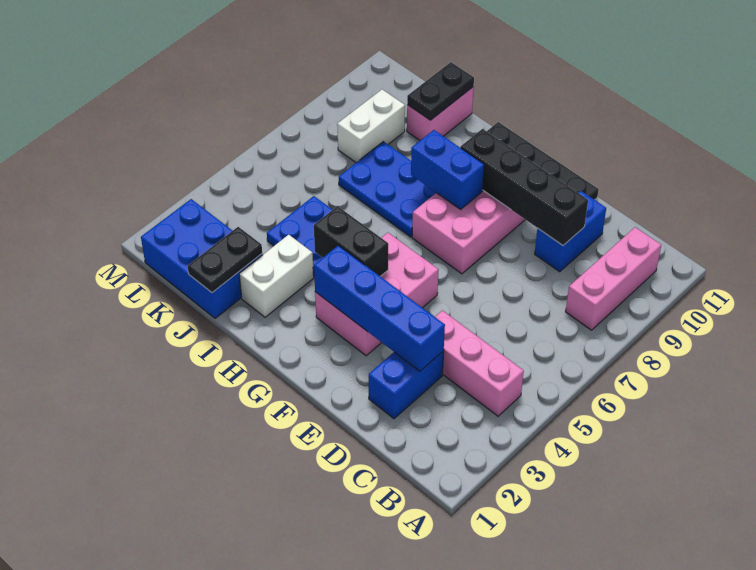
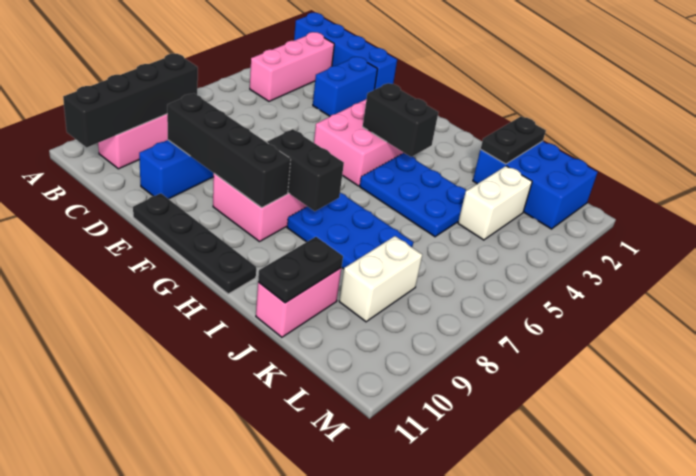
pink 1x3 brick [435,310,524,416] -> pink 1x3 brick turned to [250,32,334,101]
none -> black 1x4 brick [63,54,198,147]
blue 1x4 brick [314,245,445,371] -> blue 1x4 brick moved to [294,13,397,89]
blue 1x2 brick [411,130,484,209] -> black 1x2 brick [267,129,344,211]
white 1x2 brick [239,235,314,317] -> white 1x2 brick moved to [458,166,532,240]

